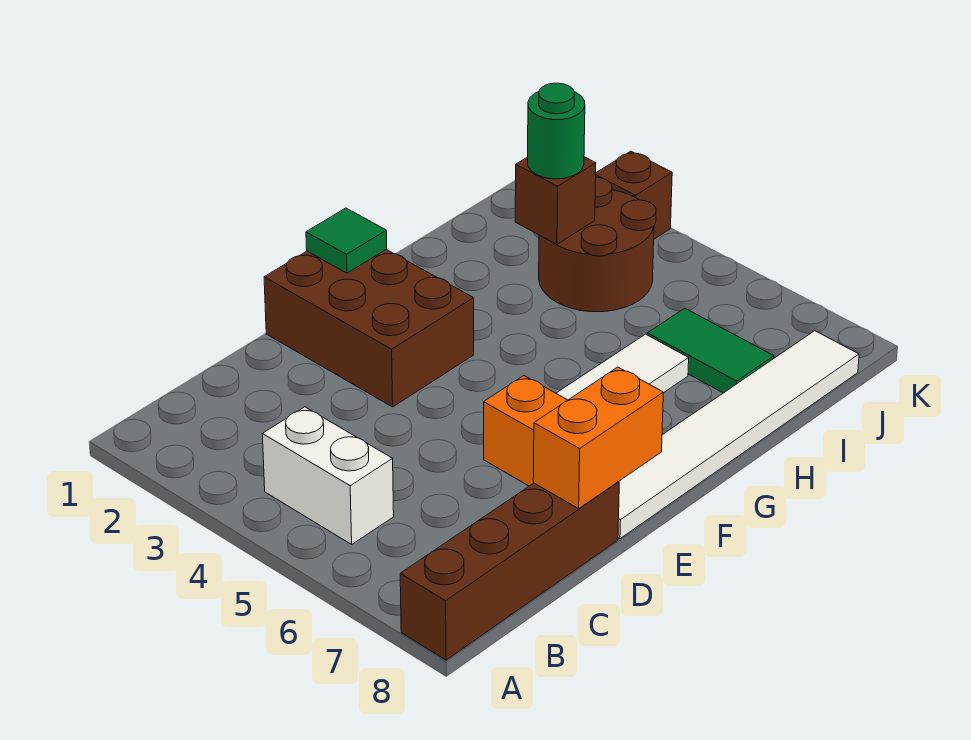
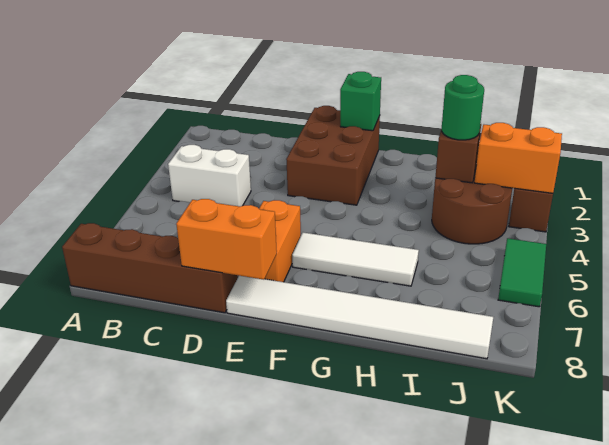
white 1x2 brick [262,407,394,544] -> white 1x2 brick turned to [168,145,251,206]
green 1x1 tile [306,208,387,273] -> green 1x1 brick [340,72,381,131]
green 1x2 tile [647,308,774,393] -> green 1x2 tile moved to [498,238,546,307]
none -> orange 1x2 brick [475,123,562,193]

